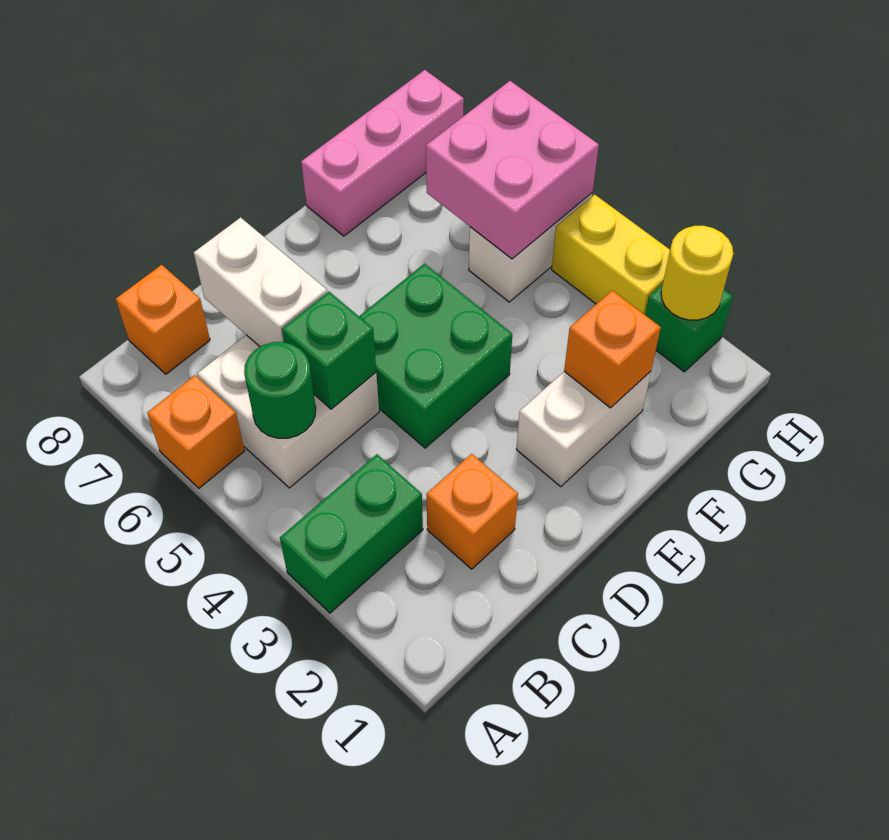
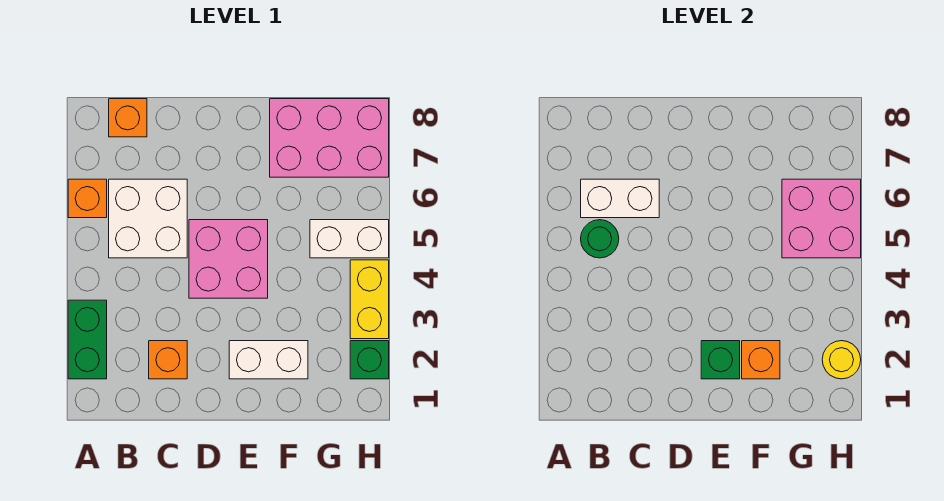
green 1x2 brick [280,454,423,613] -> green 1x2 brick turned to [68,300,107,379]
green 1x1 brick [282,292,376,409] -> green 1x1 brick moved to [701,341,740,379]
white 1x2 brick [194,217,327,347] -> white 1x2 brick turned to [581,179,659,218]
green 2x2 brick [359,264,512,448] -> pink 2x2 brick [189,220,268,298]
pink 1x3 brick [301,70,464,236] -> pink 2x3 brick [270,99,389,177]

